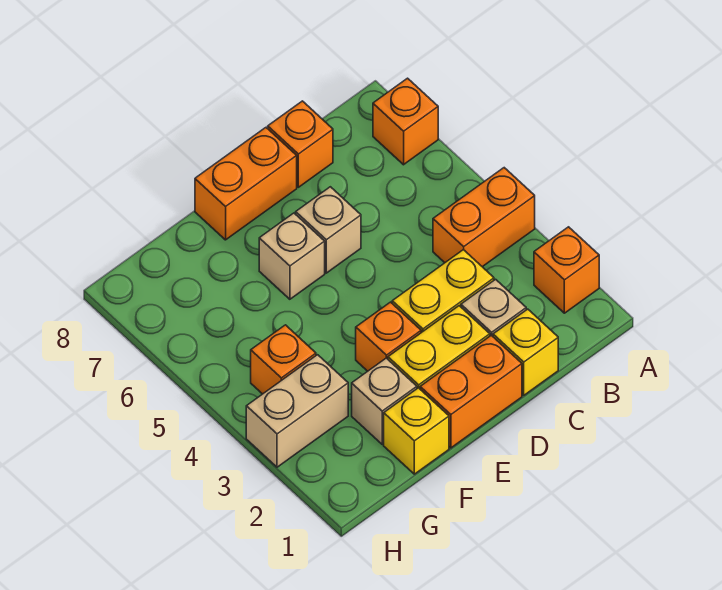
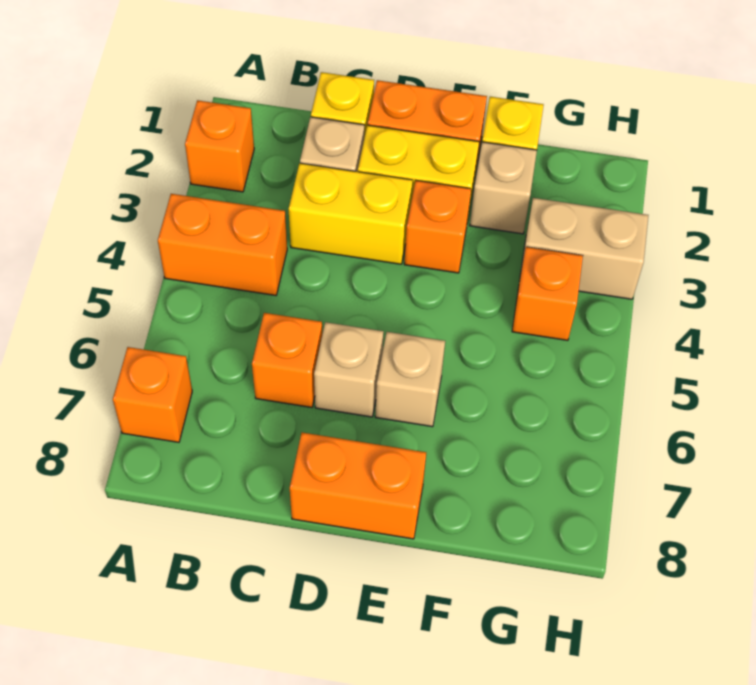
orange 1x1 brick [268,101,333,187] -> orange 1x1 brick moved to [252,313,322,407]

